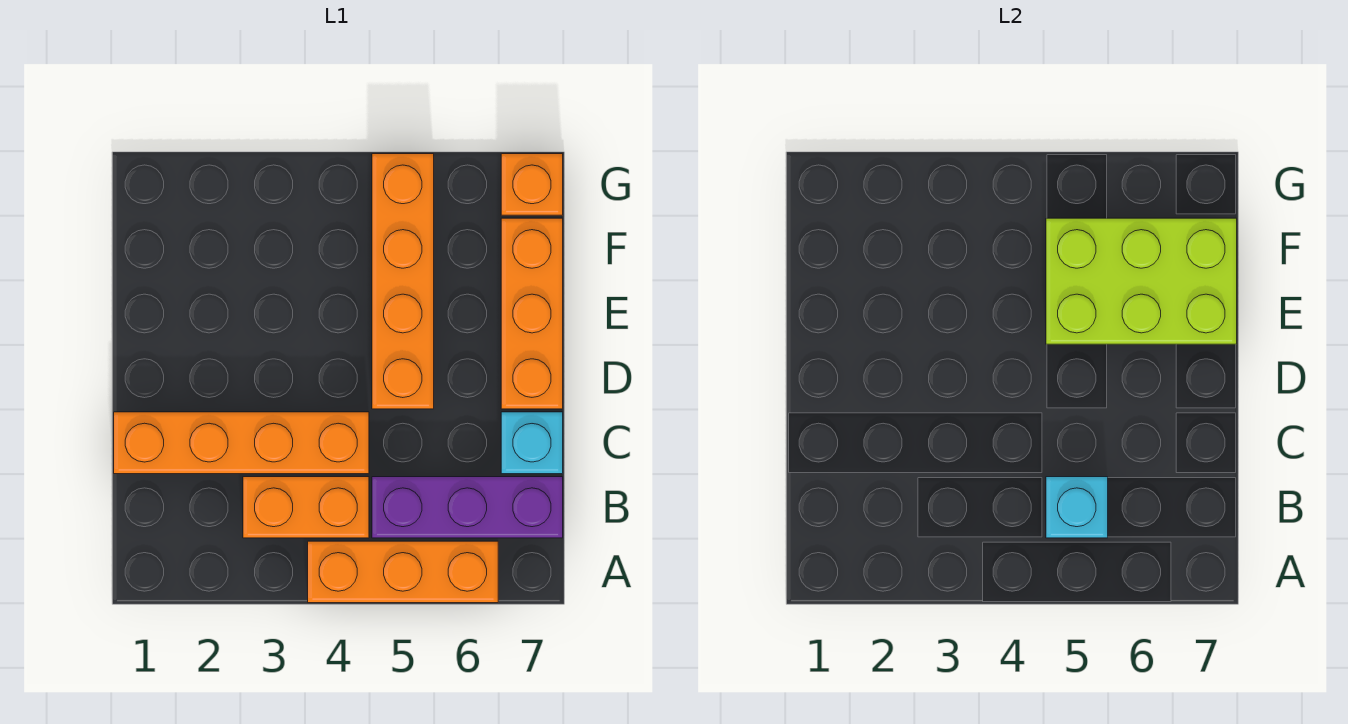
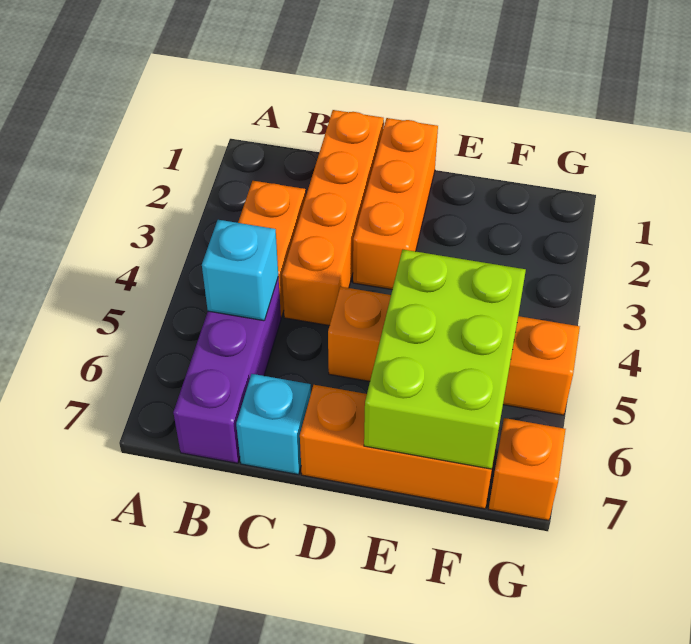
orange 1x3 brick [308,541,498,603] -> orange 1x3 brick moved to [353,118,438,290]

